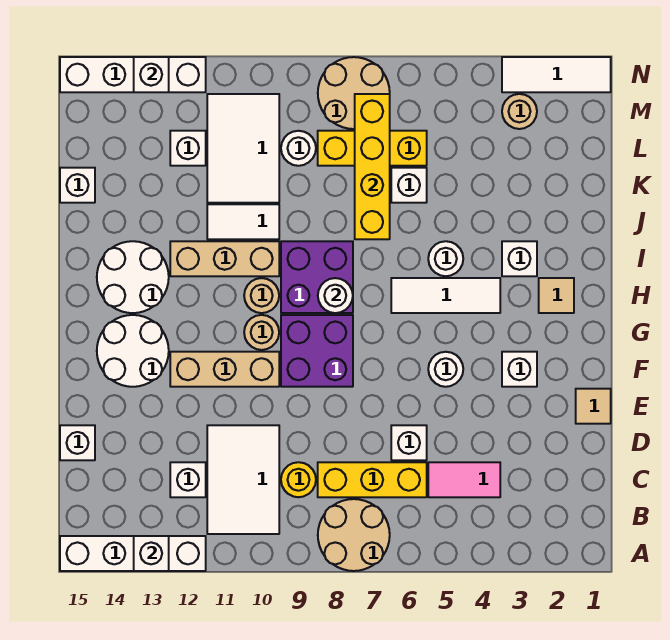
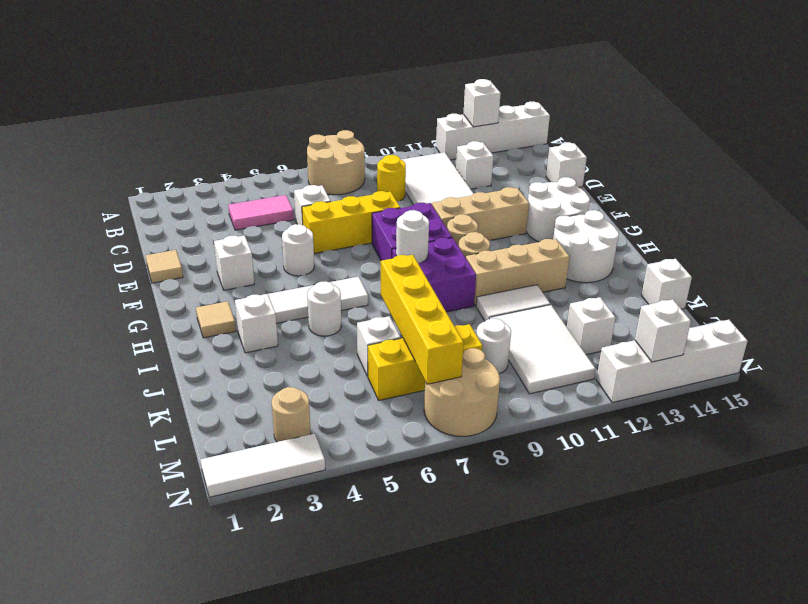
yellow 1x3 brick [318,462,427,497] -> yellow 1x3 brick moved to [302,191,400,254]

